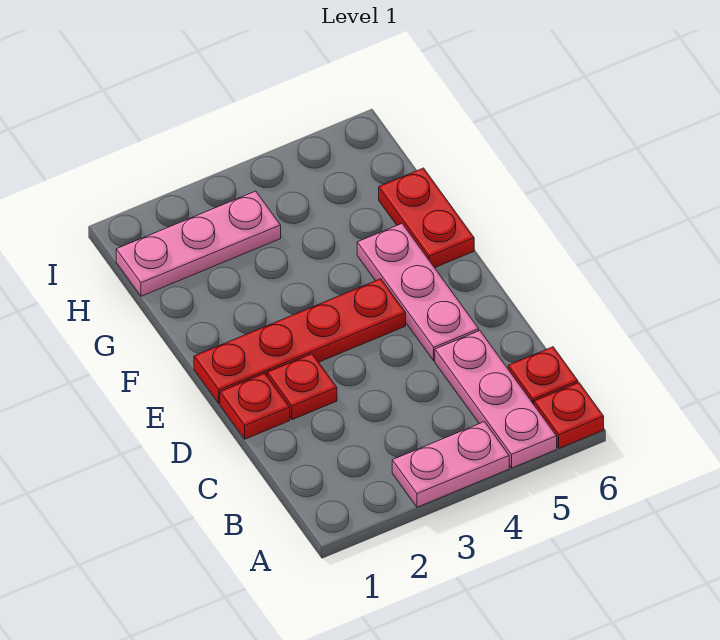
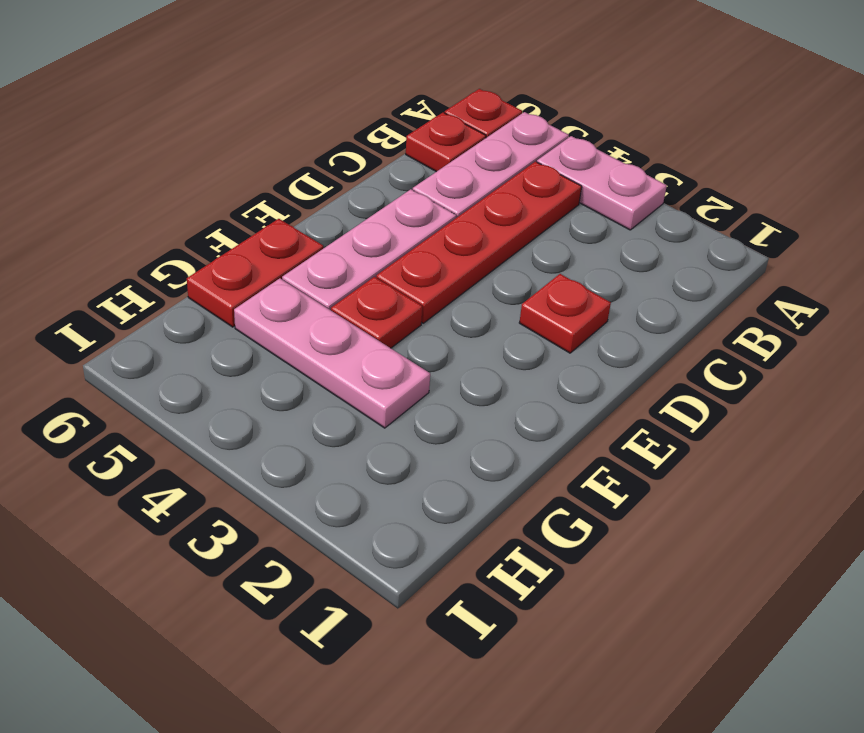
red 1x1 plate [220,373,290,439] -> red 1x1 plate moved to [331,277,422,348]
red 1x4 plate [194,279,406,403] -> red 1x4 plate turned to [376,162,582,323]
pink 1x3 plate [116,191,281,296] -> pink 1x3 plate moved to [234,278,430,428]

